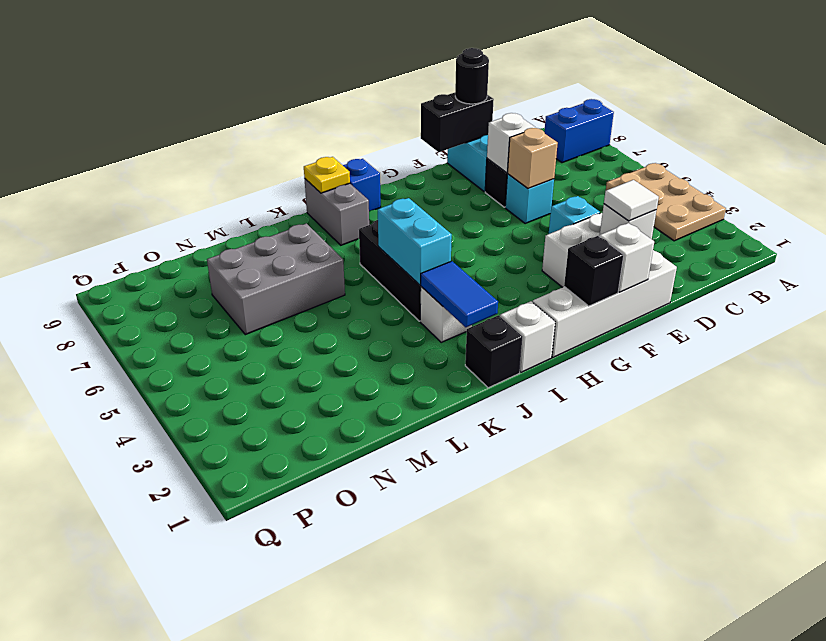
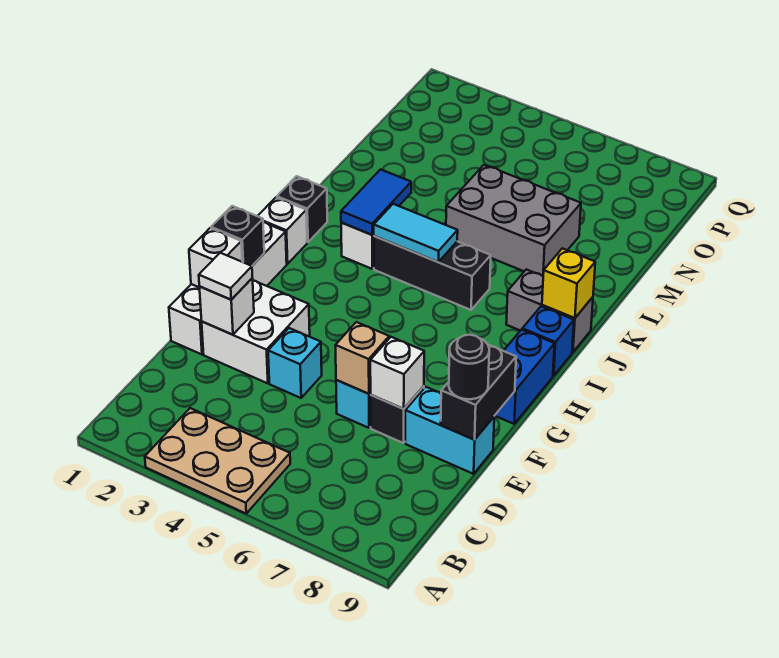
blue 1x2 brick [544,99,614,163] -> blue 1x2 brick moved to [495,330,555,424]
blue 1x2 tile [421,261,498,327] -> blue 1x2 tile turned to [341,169,411,235]
cyan 1x2 brick [378,198,452,285] -> cyan 1x2 tile [374,204,458,262]
yellow 1x1 plate [304,157,350,193] -> yellow 1x1 brick [542,248,595,318]
grey 2x3 brick [207,223,345,335] -> grey 2x3 brick turned to [446,165,581,276]

